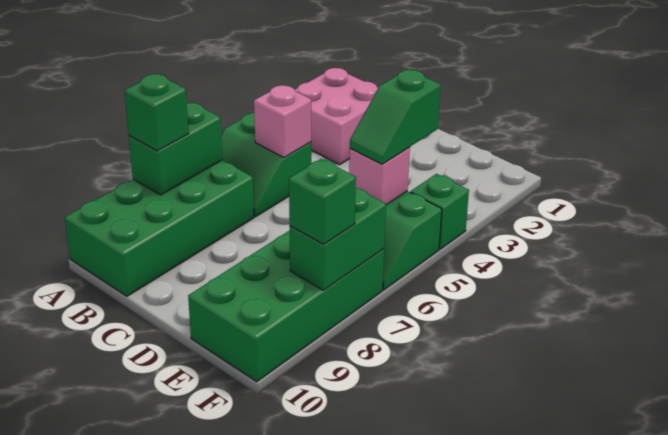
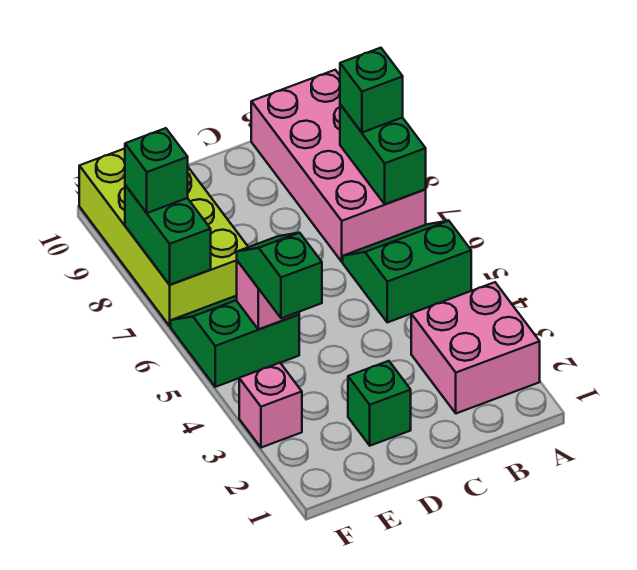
green 2x4 brick [65,160,254,296] -> pink 2x4 brick [251,70,426,262]
pink 1x1 brick [254,85,311,158] -> pink 1x1 brick moved to [239,363,302,448]
green 2x4 brick [188,230,384,382] -> lime 2x4 brick [79,149,248,326]
green 1x1 brick [410,174,469,249] -> green 1x1 brick moved to [348,361,411,446]

